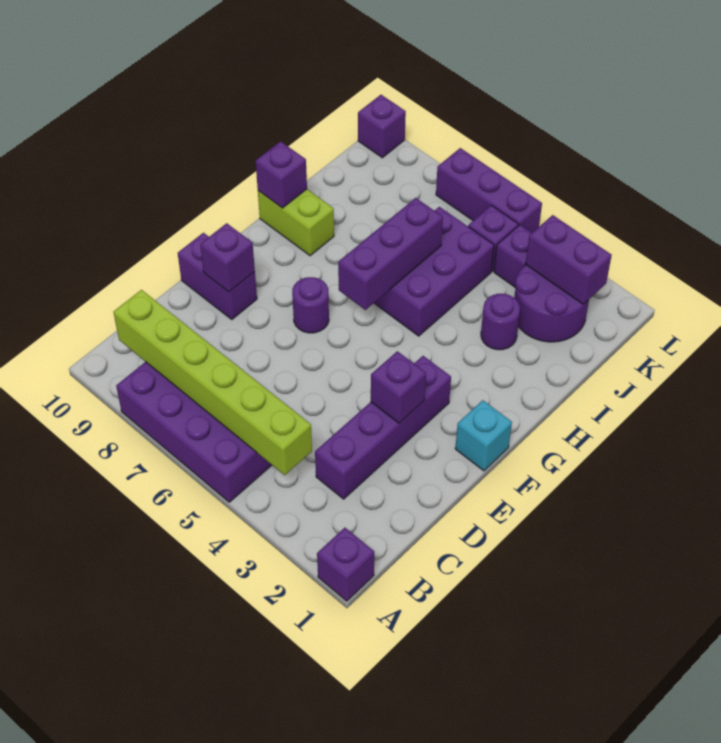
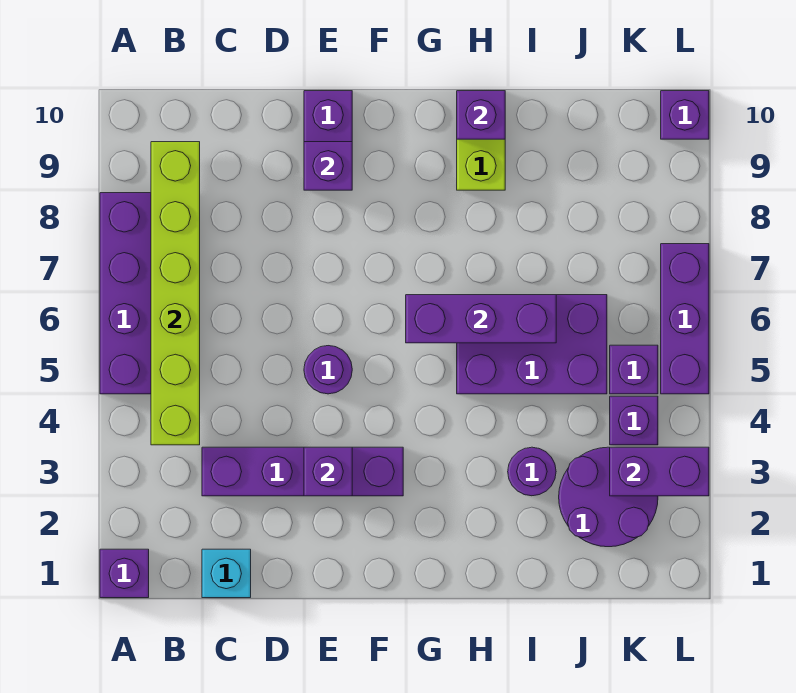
cyan 1x1 brick [455,400,512,471] -> cyan 1x1 brick moved to [202,549,251,598]
purple 1x1 round brick [292,277,329,333] -> purple 1x1 round brick moved to [304,346,352,394]
purple 1x2 brick [526,215,612,304] -> purple 1x2 brick turned to [610,447,709,496]

